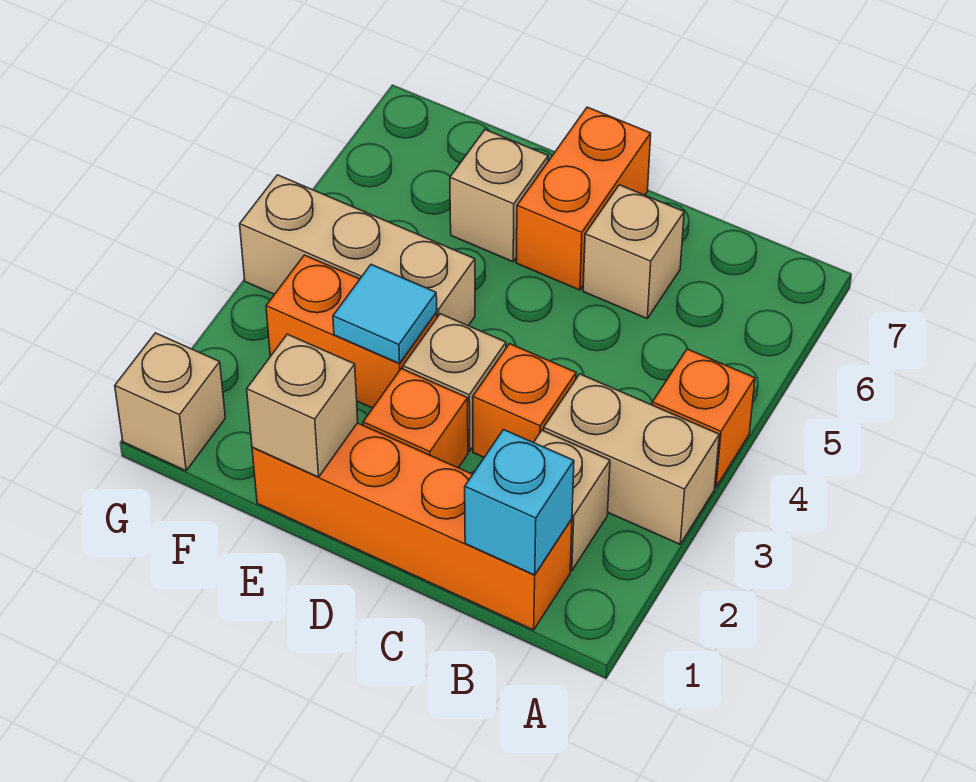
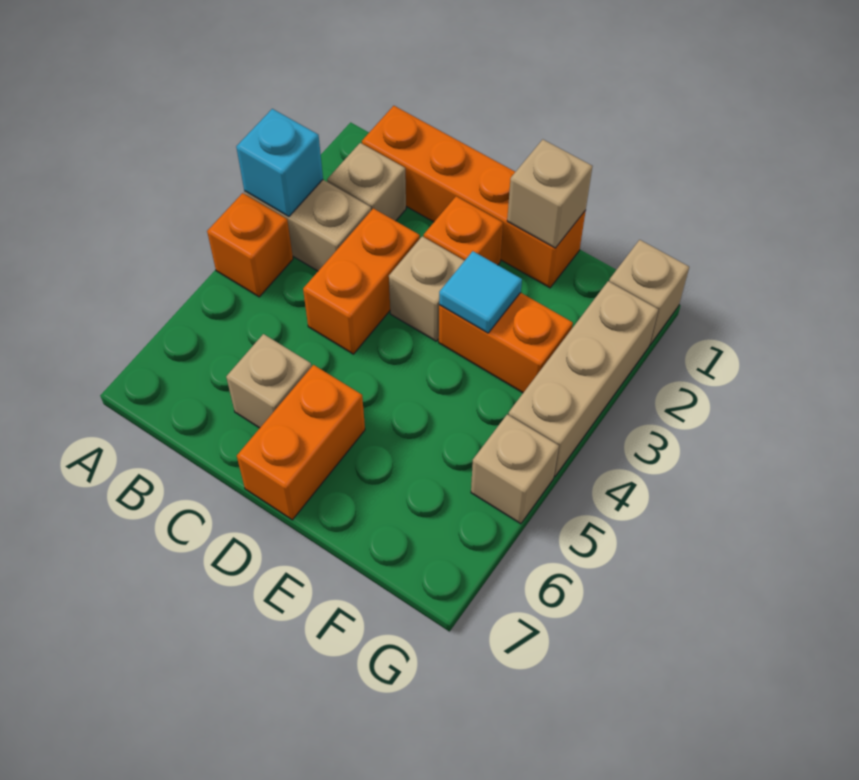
cyan 1x1 brick [465,430,574,575] -> cyan 1x1 brick moved to [236,109,323,217]
orange 1x1 brick [473,344,576,457] -> orange 1x2 brick [303,208,420,354]
tan 1x3 brick [240,175,475,326] -> tan 1x3 brick turned to [509,281,658,477]
tan 1x1 brick [450,130,548,262] -> tan 1x1 brick moved to [471,415,559,524]

